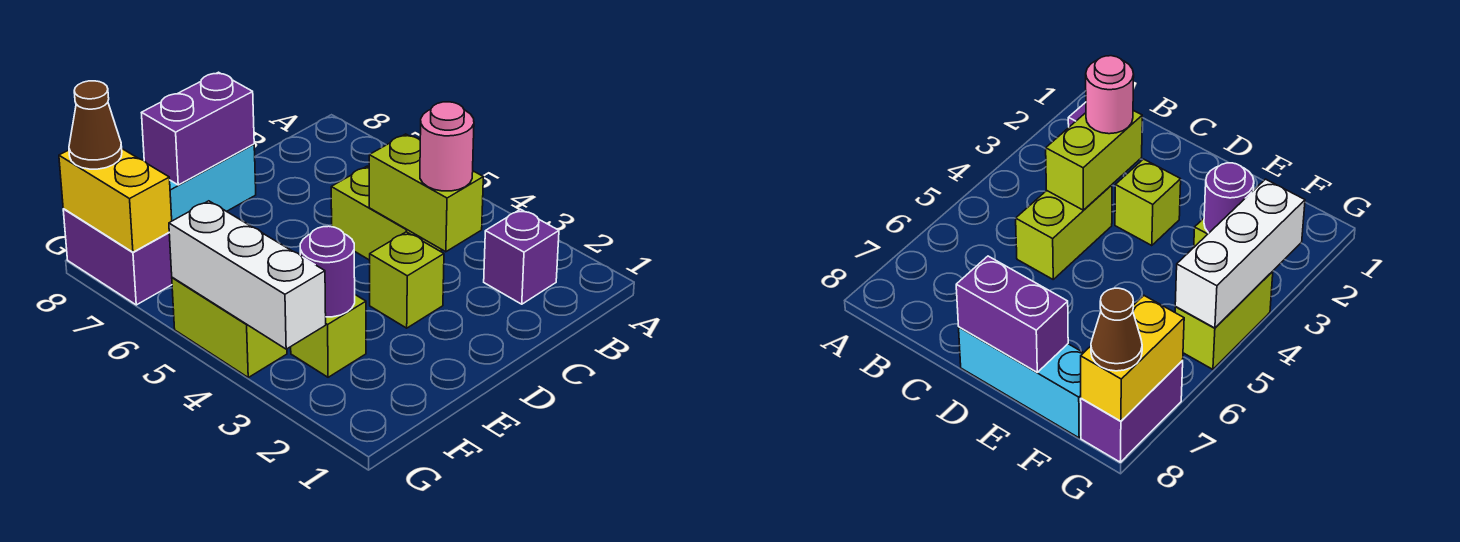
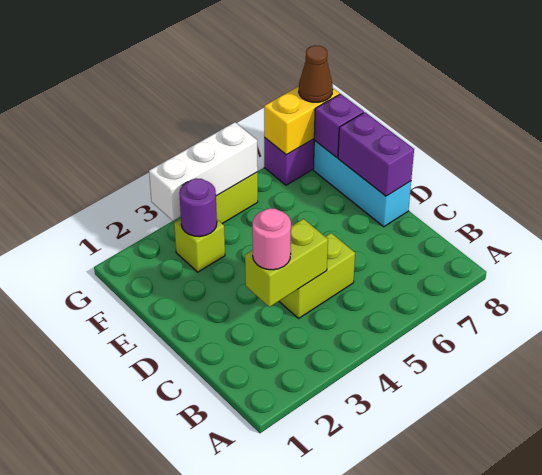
purple 1x1 brick [484,209,559,304] -> purple 1x1 brick moved to [314,94,364,158]
lime 1x1 brick [370,232,444,328] -> none

